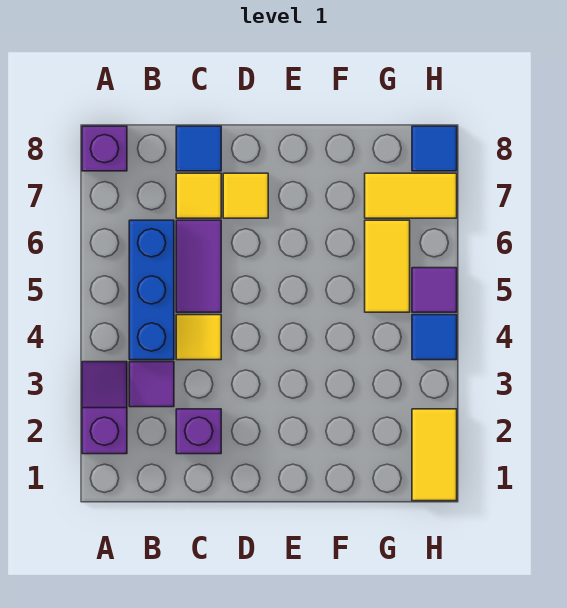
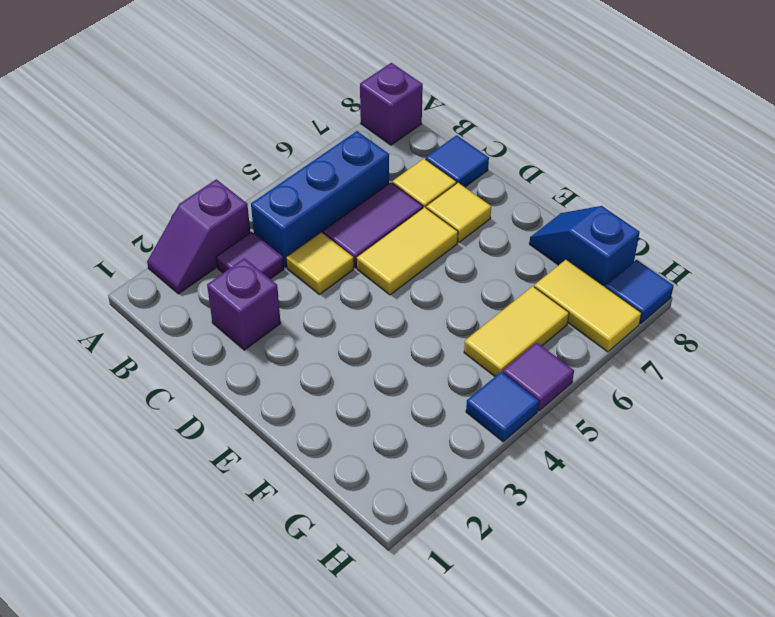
purple 1x2 slope [82,362,127,454] -> purple 1x2 slope turned to [147,179,250,294]
none -> blue 1x2 slope [529,206,640,287]
yellow 1x2 tile [412,409,457,501] -> yellow 1x2 tile moved to [357,207,458,295]

